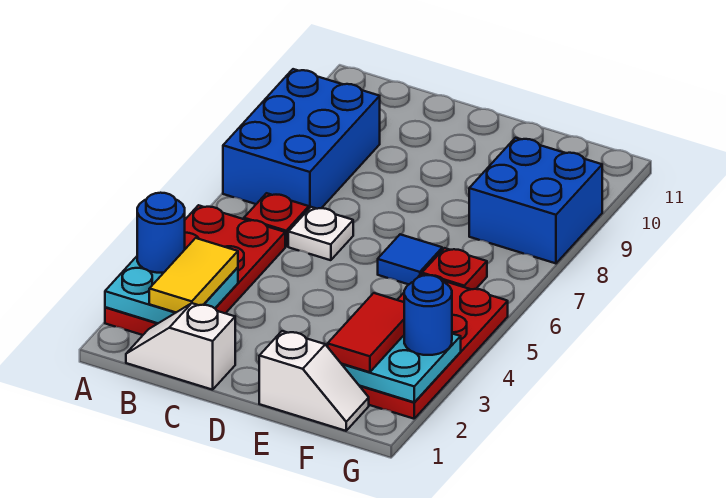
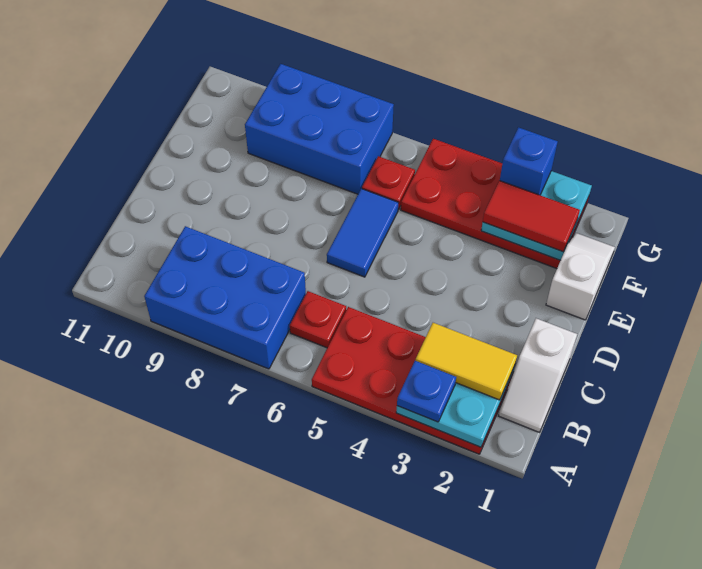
blue 1x1 round brick [137,193,185,273] -> blue 1x1 plate [397,361,456,422]
white 1x1 plate [288,207,353,260] -> none
blue 1x1 tile [378,234,442,284] -> blue 1x2 tile [327,189,398,277]
blue 2x2 brick [469,138,602,263] -> blue 2x3 brick [245,64,394,194]
blue 1x1 round brick [404,275,452,355] -> blue 1x1 brick [500,127,558,195]

